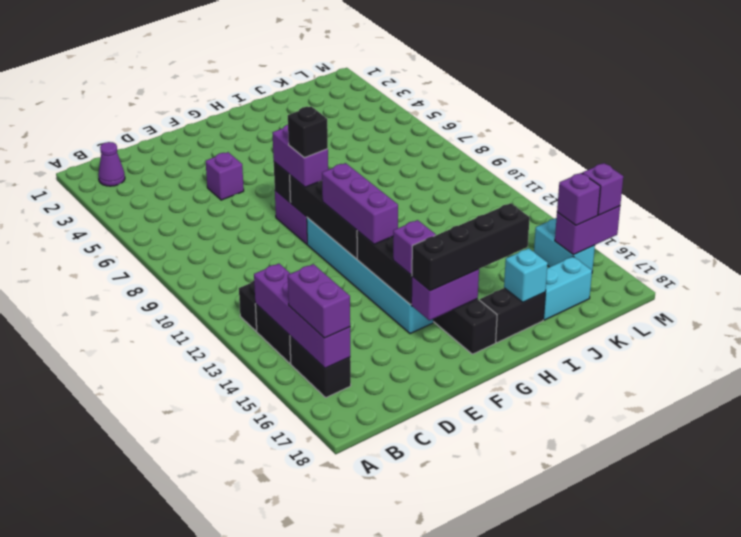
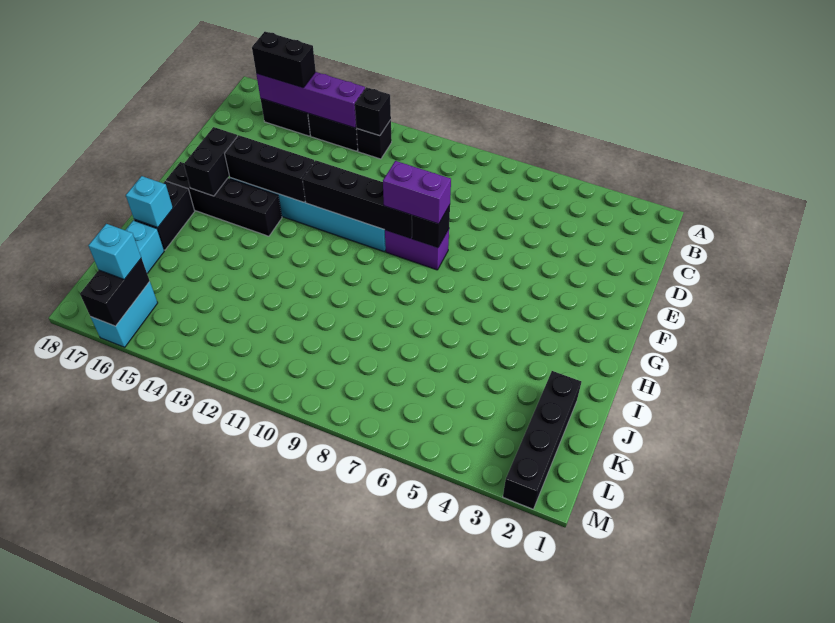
purple 1x1 cone [98,142,125,186] -> none
purple 1x2 brick [288,264,350,338] -> black 1x2 brick [252,32,316,88]
purple 1x1 brick [206,152,244,200] -> none
black 1x1 brick [288,106,328,158] -> black 1x1 brick moved to [355,87,391,136]
purple 1x3 brick [322,163,398,244] -> none
purple 1x1 brick [393,220,436,275] -> none
purple 1x2 brick [411,269,479,320] -> black 1x2 brick [184,127,237,196]
black 1x4 brick [412,203,530,291] -> black 1x4 brick moved to [503,371,581,509]
cyan 1x2 brick [534,218,595,271] -> cyan 1x2 brick turned to [91,282,158,347]
purple 1x2 brick [555,206,620,255] -> black 1x2 brick [80,258,150,326]
purple 1x1 brick [557,173,601,225] -> cyan 1x1 brick [88,224,141,279]
purple 1x1 brick [582,163,623,215] -> none

